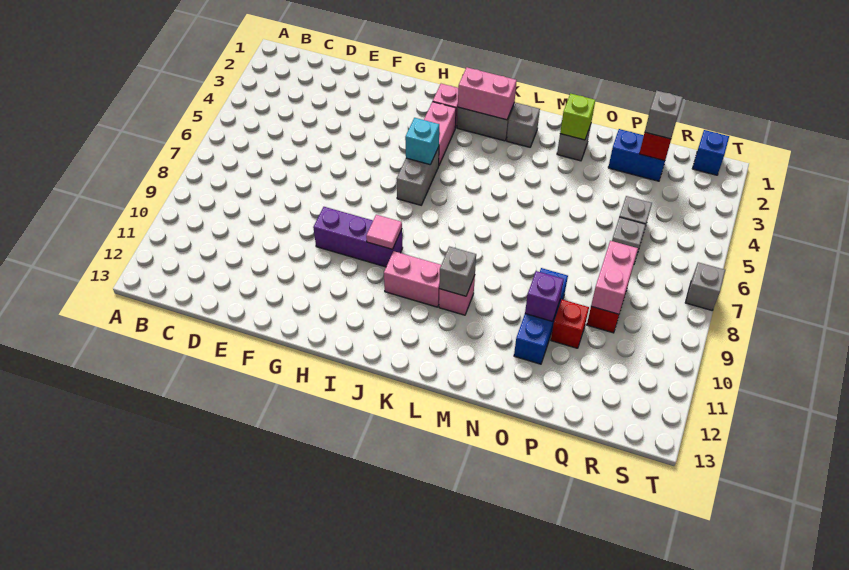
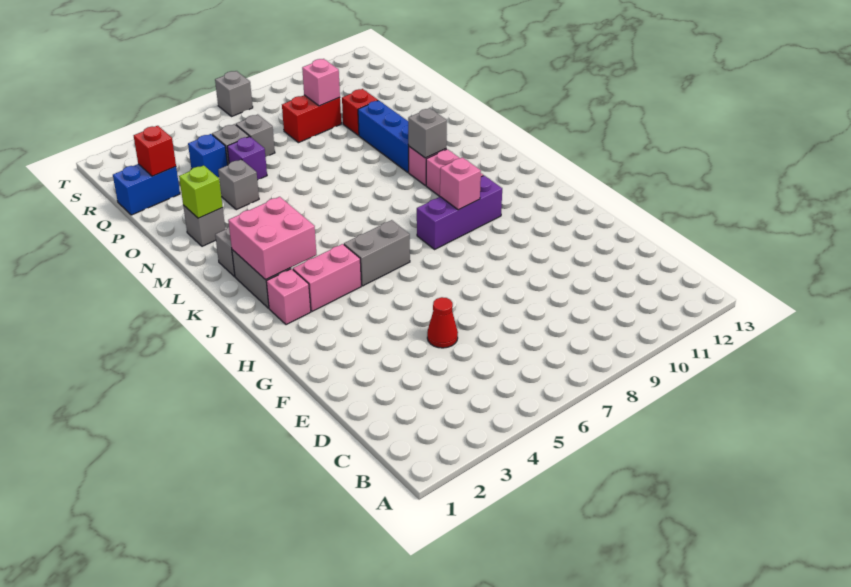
none -> red 1x1 cone [427,297,458,348]
purple 1x3 brick [313,207,403,267] -> purple 1x3 brick turned to [417,176,502,249]
cyan 1x1 brick [405,118,439,165] -> none
pink 1x1 tile [366,215,402,249] -> pink 1x1 brick [440,157,481,210]
pink 1x2 brick [458,67,517,120] -> pink 2x2 brick [228,197,316,280]
blue 1x3 brick [514,268,568,364] -> blue 1x3 brick turned to [358,100,409,173]
purple 1x1 brick [525,271,564,322] -> purple 1x1 brick moved to [227,137,267,180]
blue 1x2 brick [608,129,666,181] -> blue 1x2 brick turned to [113,164,180,215]
grey 1x1 brick [645,91,683,139] -> grey 1x1 brick moved to [218,159,259,210]
pink 1x2 brick [591,241,638,314] -> pink 1x1 brick [302,59,340,106]
blue 1x1 brick [692,130,729,175] -> blue 1x1 brick moved to [188,134,227,177]

